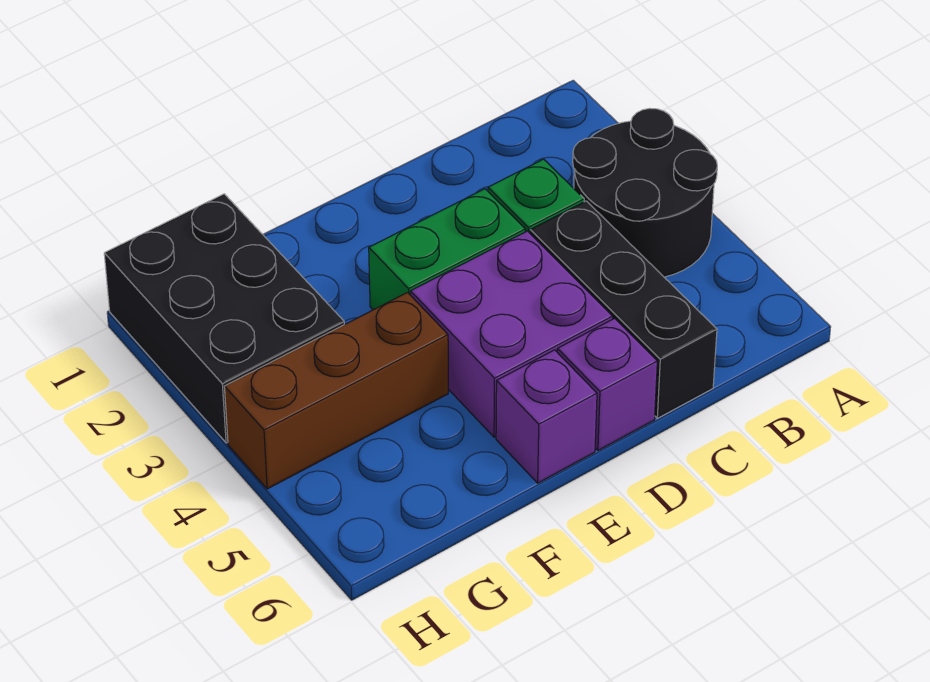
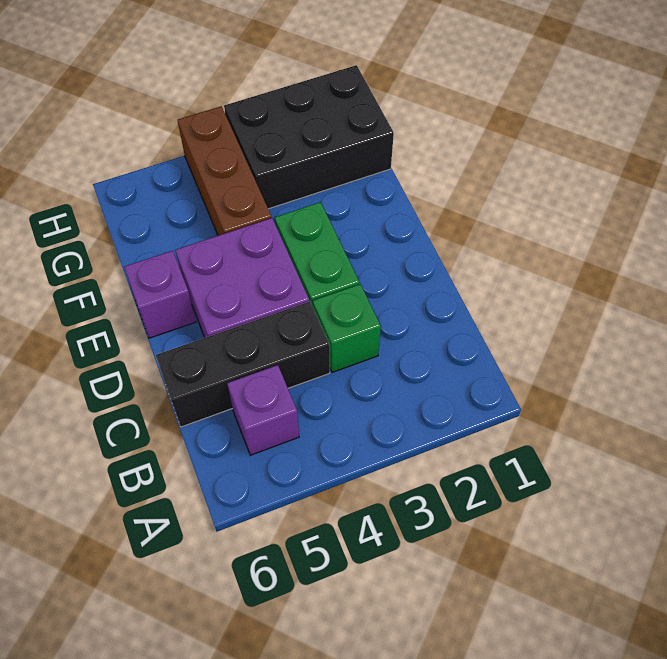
black 2x2 round brick [573,108,717,277] -> none
purple 1x1 brick [557,318,657,450] -> purple 1x1 brick moved to [227,365,299,455]

